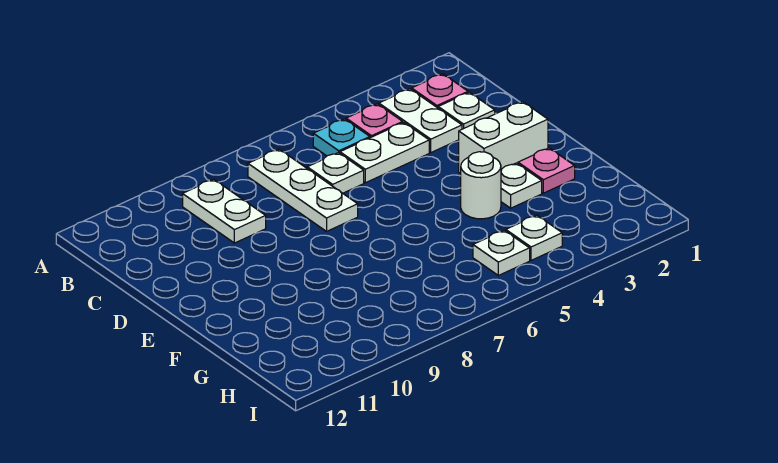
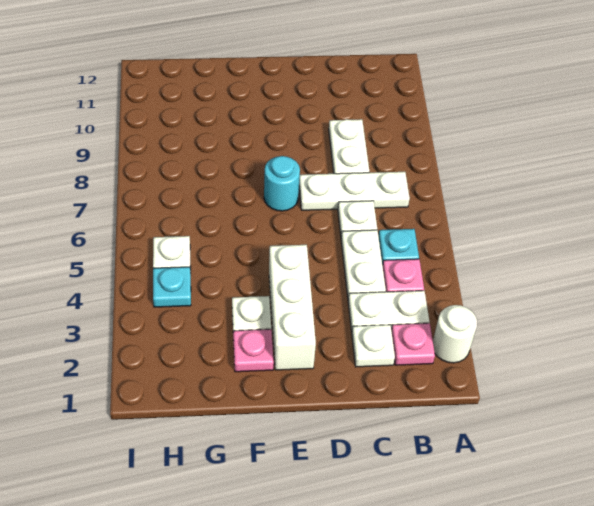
white 1x2 plate [183,179,266,243] -> white 1x2 plate turned to [329,119,369,174]
white 1x2 brick [459,102,548,173] -> white 1x3 brick [269,245,316,370]
none -> cyan 1x1 round brick [264,156,300,211]
white 1x1 round brick [461,152,501,219] -> white 1x1 round brick moved to [433,305,477,363]
white 1x1 plate [506,215,562,260] -> cyan 1x1 plate [153,267,191,307]

